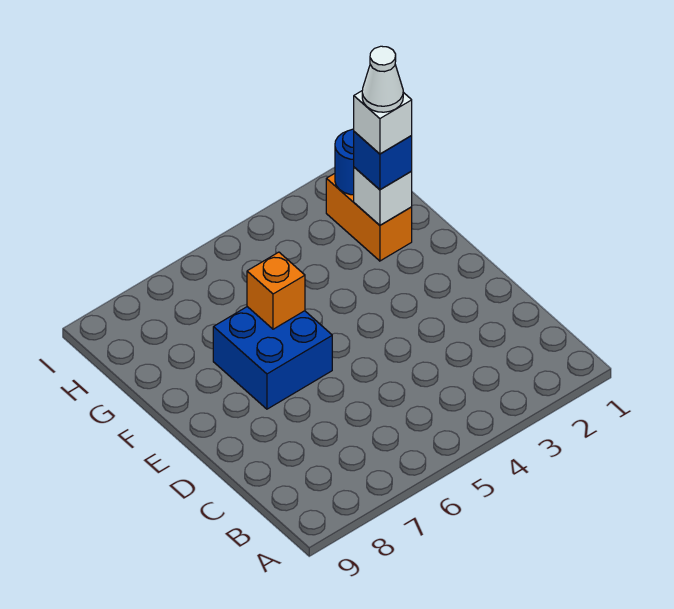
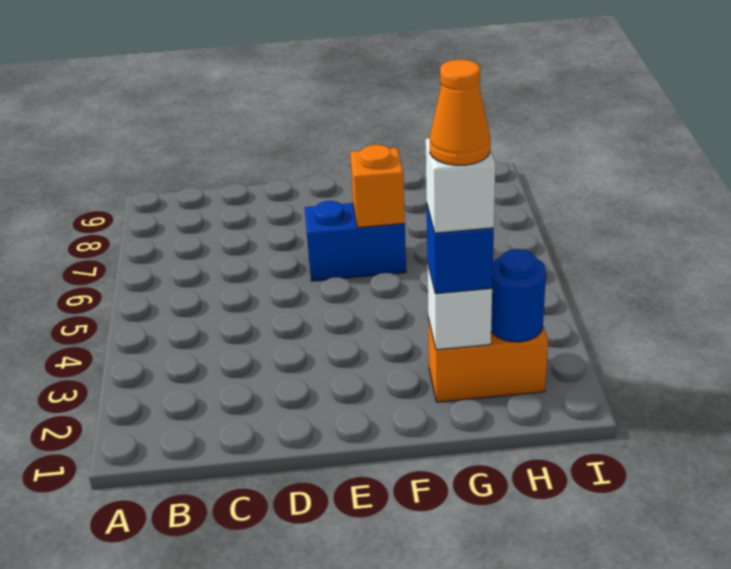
blue 2x2 brick [213,307,332,409] -> blue 1x2 brick [305,201,406,281]
white 1x1 cone [362,46,403,112] -> orange 1x1 cone [430,59,490,165]

